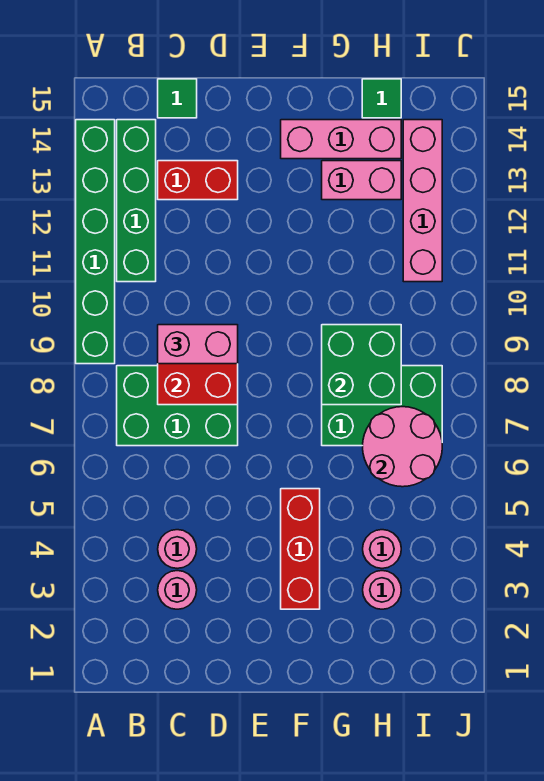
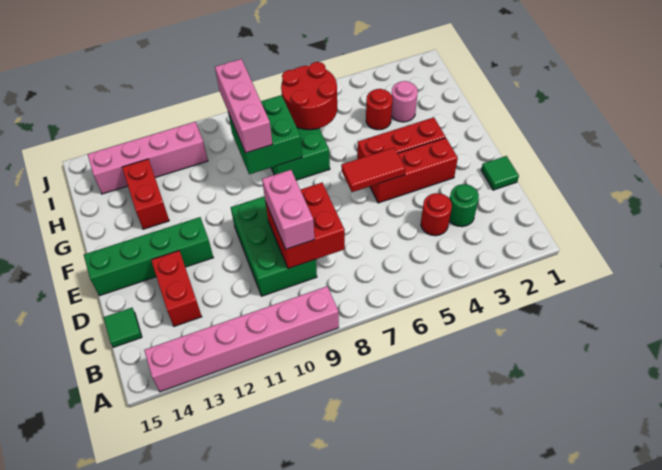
green 1x6 brick [76,120,115,364] -> pink 1x6 brick [144,286,339,392]
green 2x3 brick [117,366,238,446] -> green 2x3 brick moved to [231,196,317,296]
green 1x4 brick [117,120,156,282] -> green 1x4 brick moved to [84,217,213,296]
pink 1x1 round brick [158,571,197,609] -> green 1x1 round brick [449,184,479,227]
pink 1x1 round brick [158,530,197,568] -> red 1x1 round brick [421,193,452,236]
none -> red 1x3 brick [370,138,458,203]
none -> red 1x2 tile [341,148,405,192]
pink 1x3 brick [281,120,401,159] -> pink 1x3 brick moved to [215,59,273,153]
pink 1x2 brick [322,161,401,200] -> red 1x2 brick [122,159,169,229]
pink 1x1 round brick [363,530,401,568] -> red 1x1 round brick [366,89,393,130]
pink 2x2 round brick [363,407,442,487] -> red 2x2 round brick [281,62,337,130]
green 1x1 tile [362,79,401,118] -> green 1x1 tile moved to [481,156,519,190]

